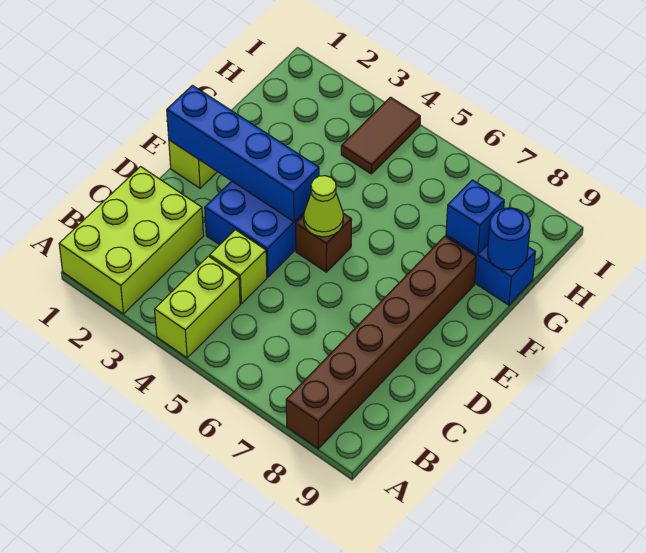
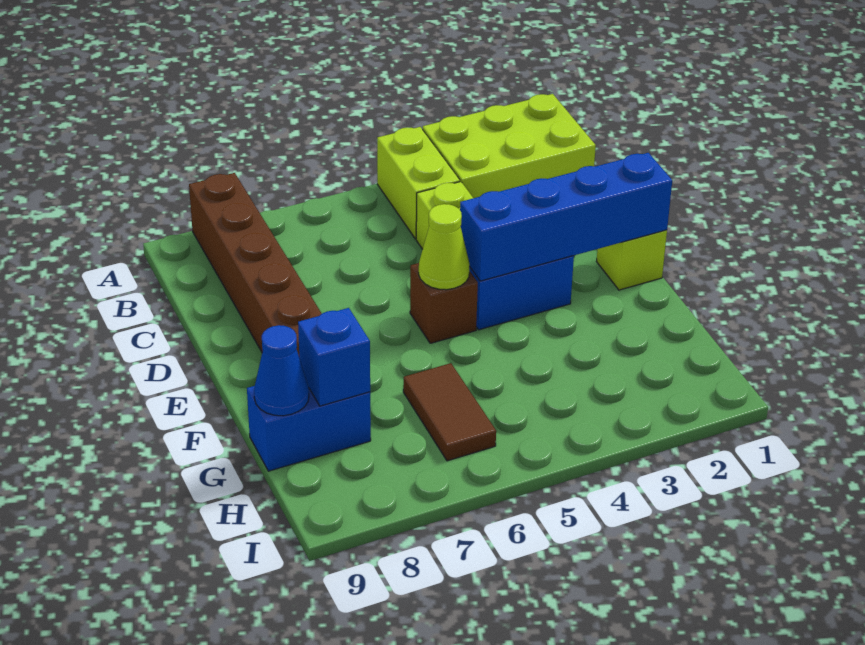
lime 2x3 brick [59,167,204,314] -> lime 2x3 brick turned to [423,94,596,198]
blue 1x1 round brick [487,208,530,270] -> blue 1x1 cone [254,325,309,416]
brown 1x2 tile [341,97,420,174] -> brown 1x2 tile moved to [403,363,496,461]

